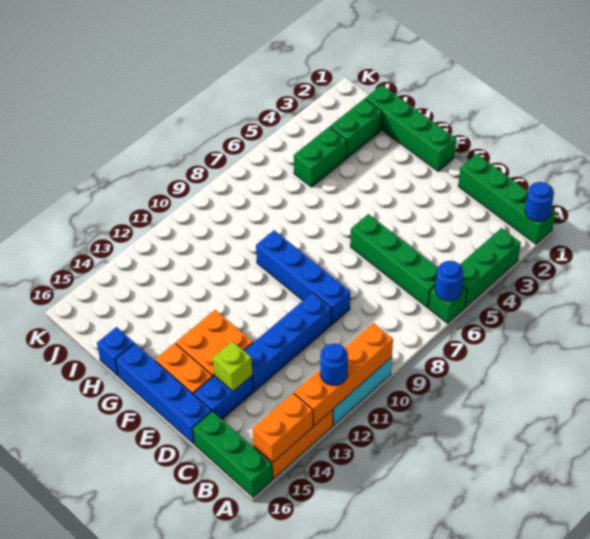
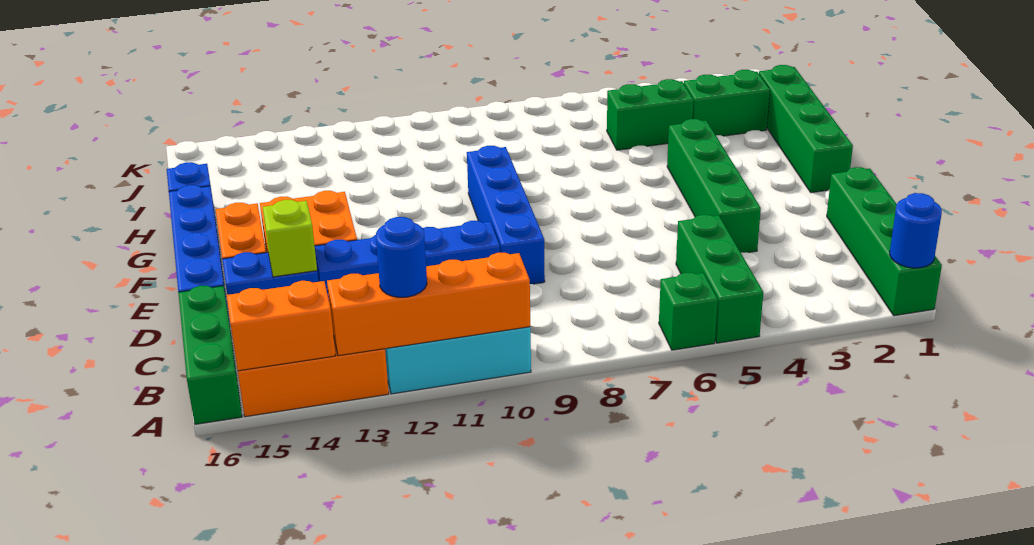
green 1x3 brick [460,228,521,307] -> green 1x3 brick turned to [676,215,763,343]
blue 1x1 round brick [436,261,464,301] -> none
green 1x4 brick [350,214,438,307] -> green 1x4 brick moved to [667,119,761,253]

